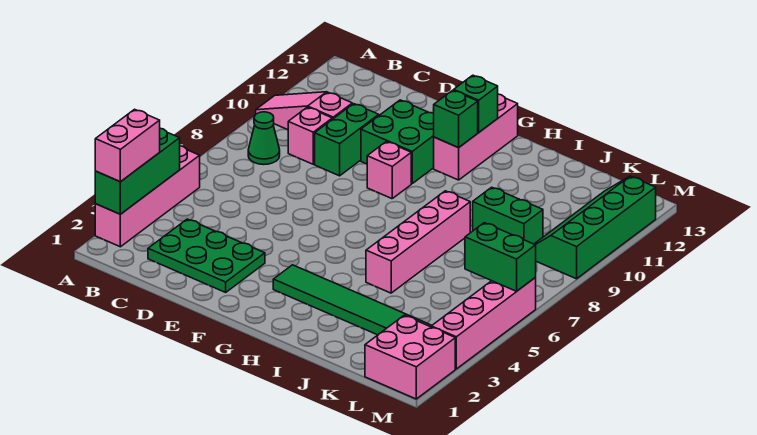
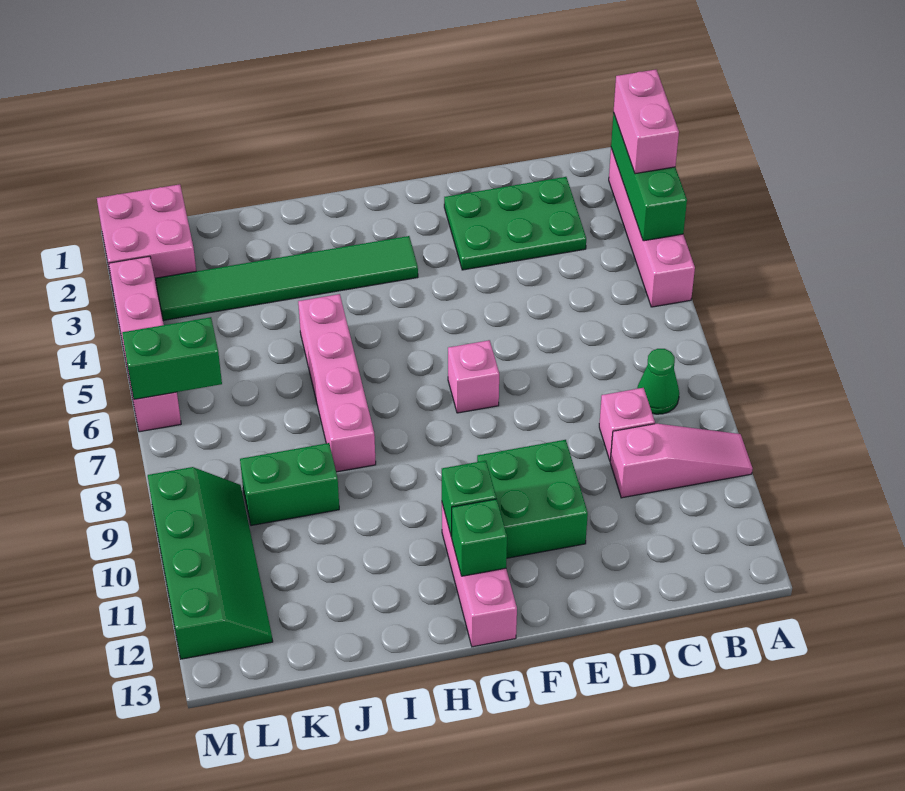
green 1x2 brick [315,104,379,176] -> none
pink 1x1 brick [367,142,411,199] -> pink 1x1 brick moved to [448,340,499,413]

